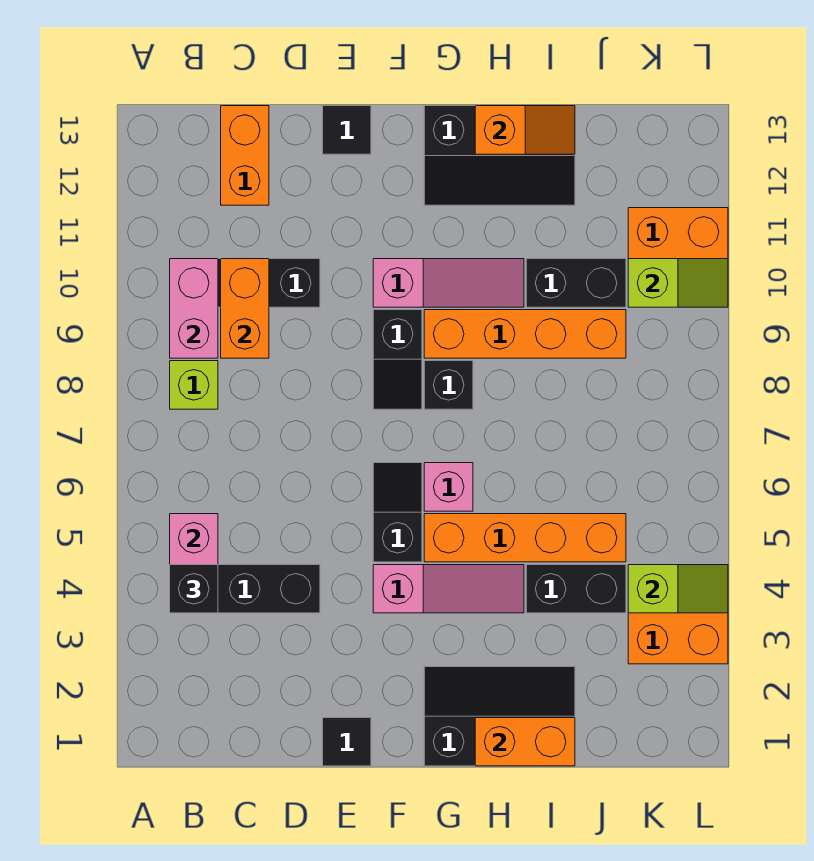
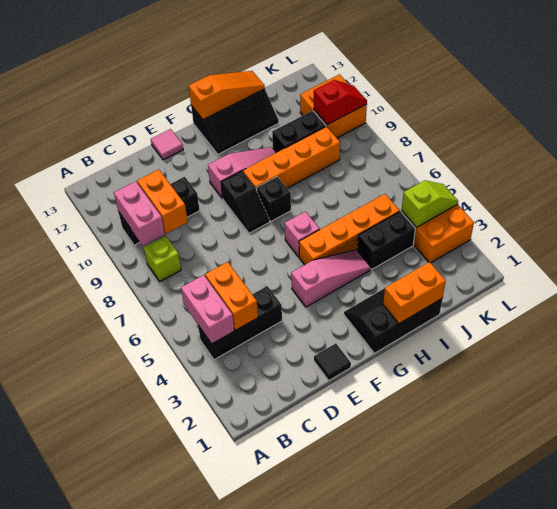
black 1x1 brick [170,565,218,613] -> none
orange 1x2 brick [221,106,269,205] -> orange 1x2 brick moved to [205,262,258,330]
black 1x1 tile [323,106,371,154] -> pink 1x1 tile [151,129,183,160]
black 1x2 slope [373,463,422,562] -> none
orange 1x2 slope [475,106,575,154] -> orange 1x3 slope [189,71,265,120]
lime 1x2 slope [628,259,728,307] -> red 1x2 slope [314,80,367,125]

